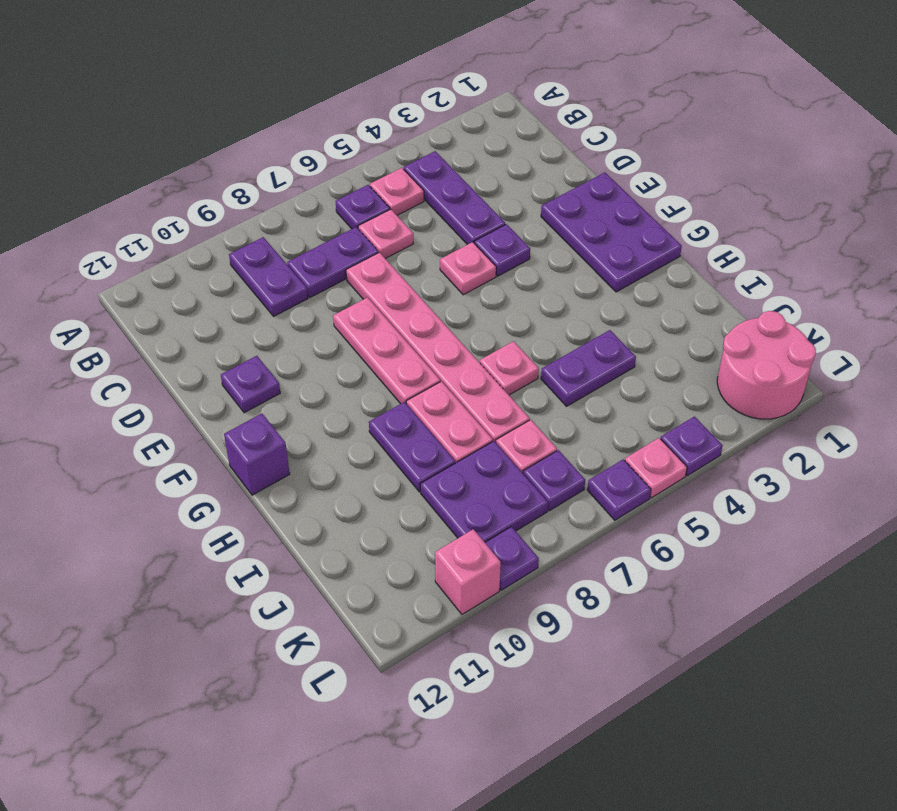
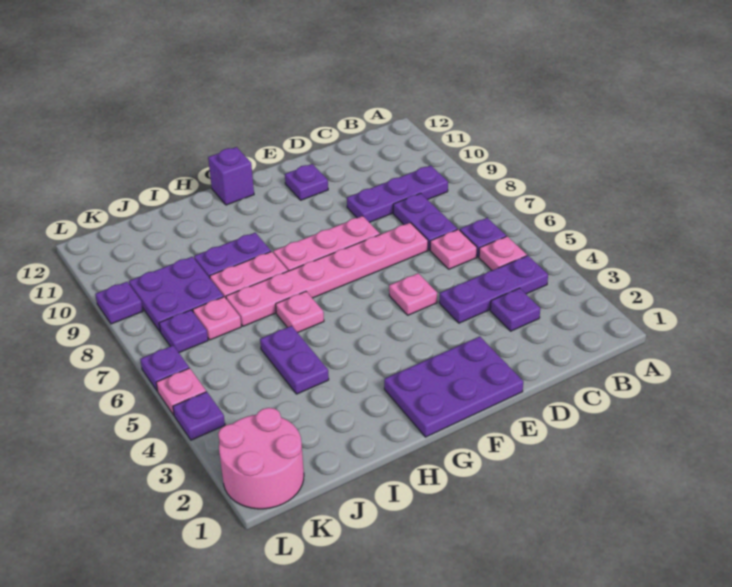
purple 1x2 plate [229,237,308,316] -> purple 1x3 plate [347,165,448,222]
purple 1x1 plate [474,224,530,276] -> purple 1x1 plate moved to [490,288,540,331]
pink 1x1 brick [435,529,501,614] -> none

